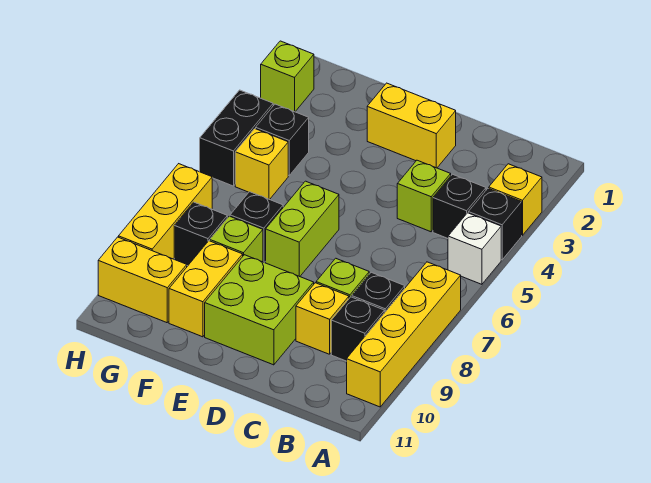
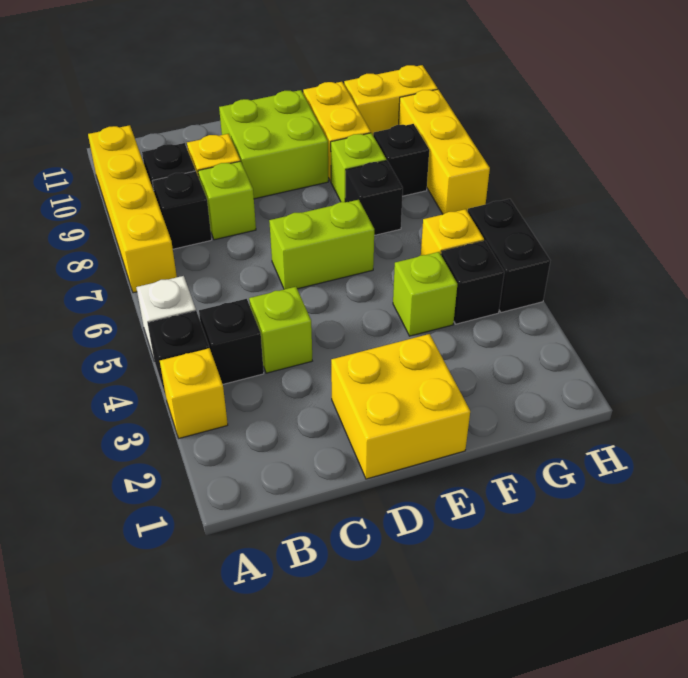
yellow 1x2 brick [367,83,456,168] -> yellow 2x2 brick [331,334,470,479]
lime 1x2 brick [266,181,339,277] -> lime 1x2 brick turned to [269,200,374,289]
lime 1x1 brick [261,41,314,112] -> lime 1x1 brick moved to [393,252,457,336]

